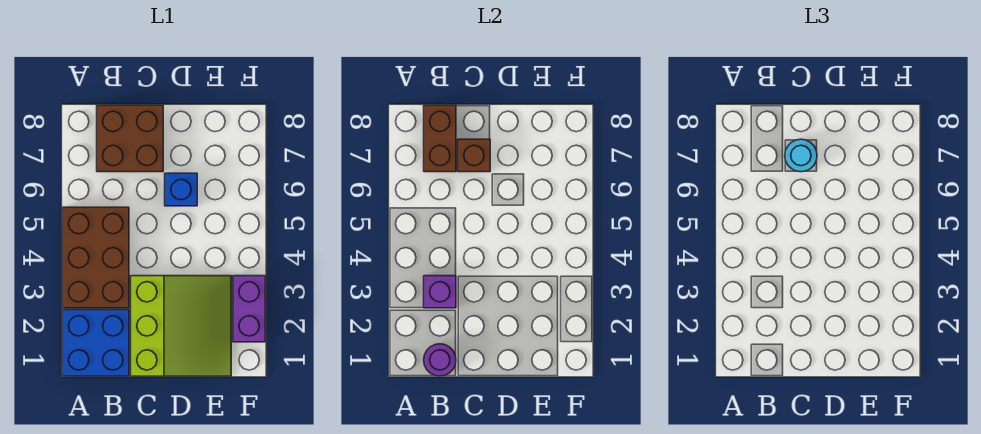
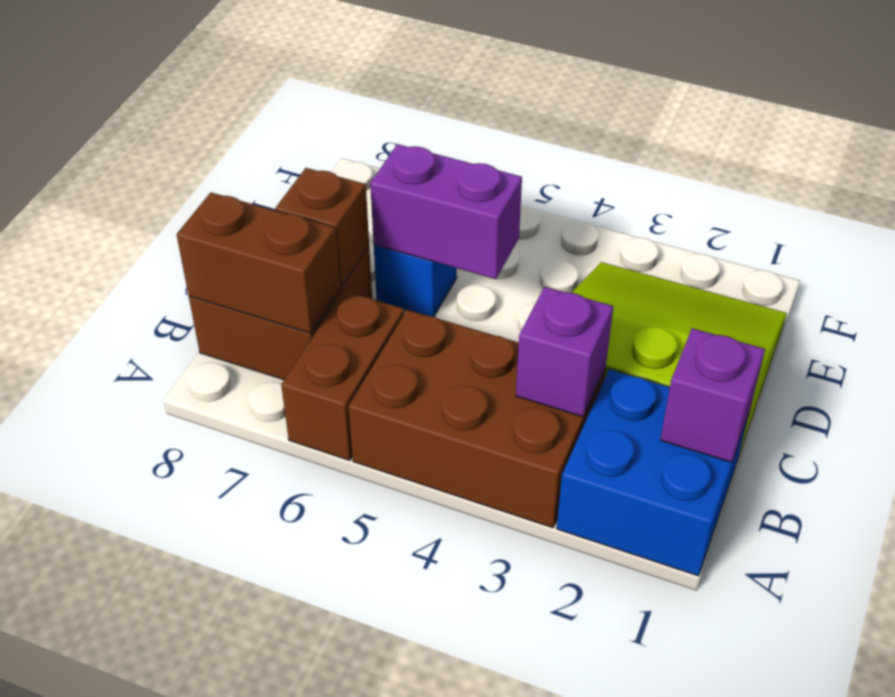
none -> brown 1x2 brick [281,291,404,460]
purple 1x1 round brick [424,344,456,376] -> purple 1x1 brick [660,328,765,462]
cyan 1x1 round brick [785,139,817,172] -> none
purple 1x2 brick [233,276,265,342] -> purple 1x2 brick moved to [370,144,522,279]

